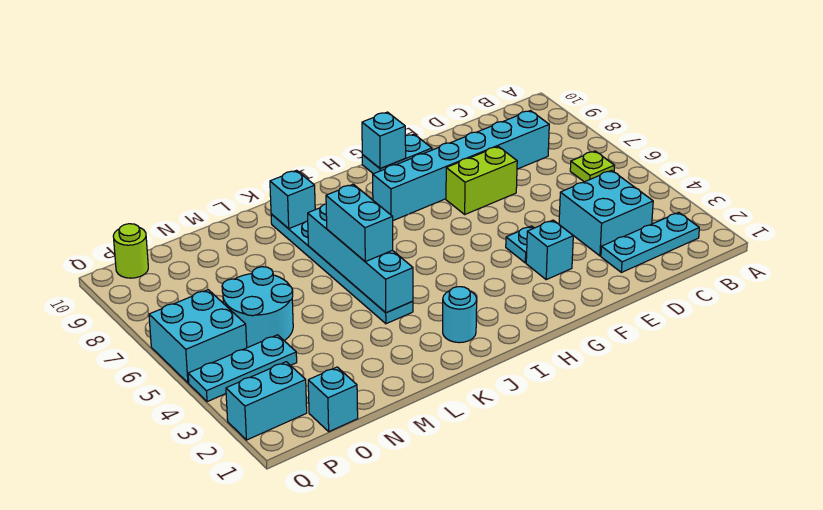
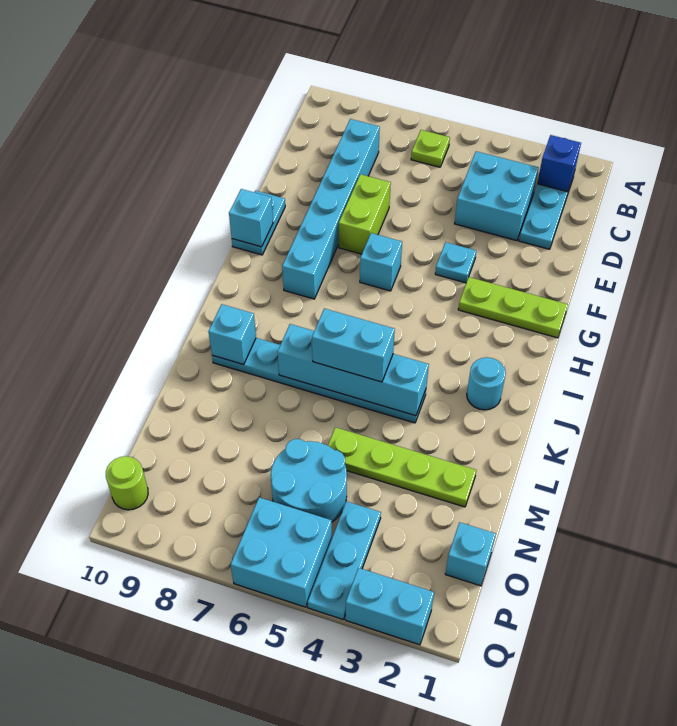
none -> blue 1x1 brick [537,135,581,192]
cyan 1x1 brick [526,220,573,280] -> cyan 1x1 brick moved to [360,233,402,291]
none -> lime 1x3 plate [458,277,568,338]
none -> lime 1x4 plate [328,427,476,507]
cyan 1x2 brick [226,362,307,440] -> cyan 1x2 brick turned to [345,568,434,645]

